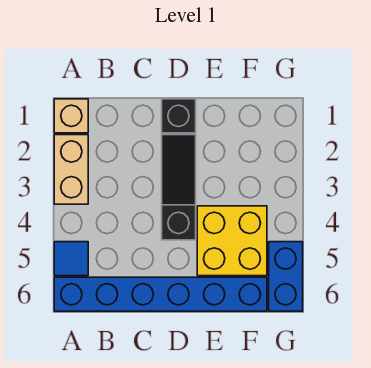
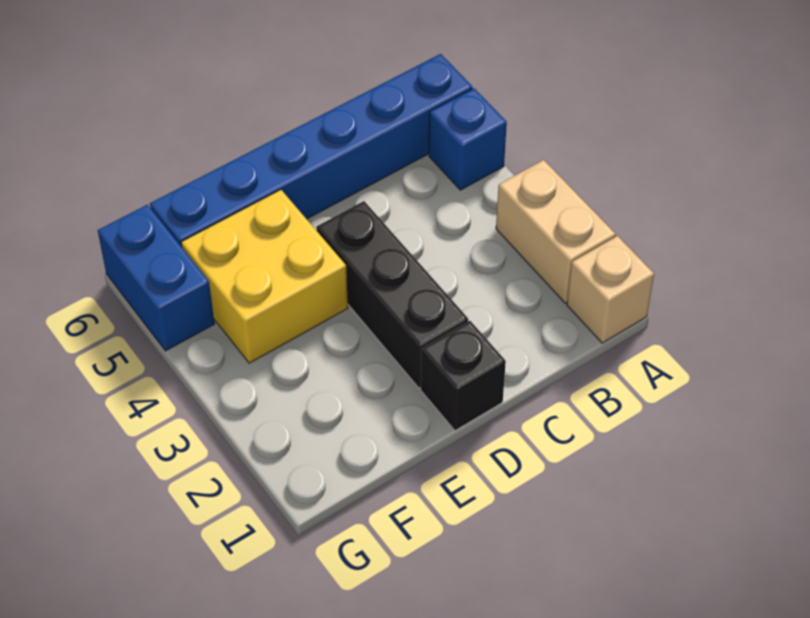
blue 1x1 tile [54,242,88,276] -> blue 1x1 brick [429,88,507,190]
black 1x3 slope [162,135,196,240] -> black 1x3 brick [316,201,468,388]

